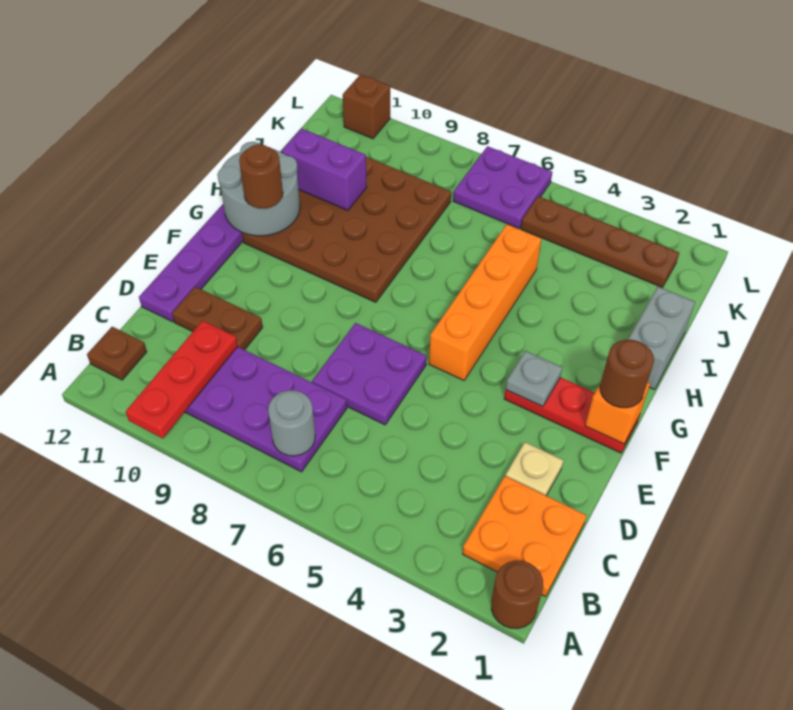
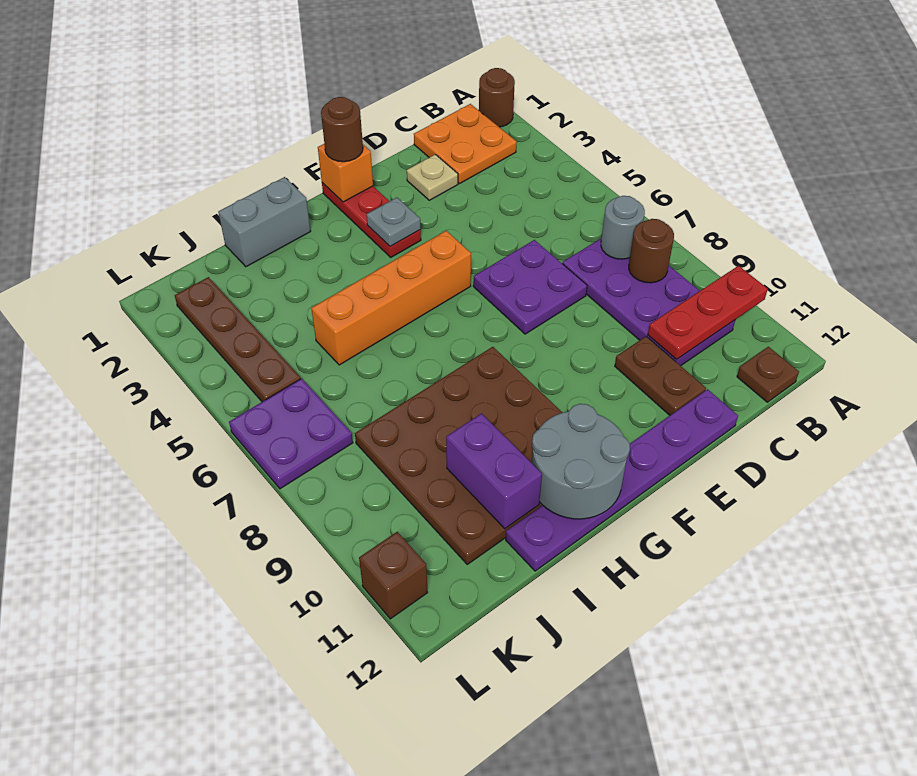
brown 1x1 round brick [239,144,283,208] -> brown 1x1 round brick moved to [629,219,674,283]

